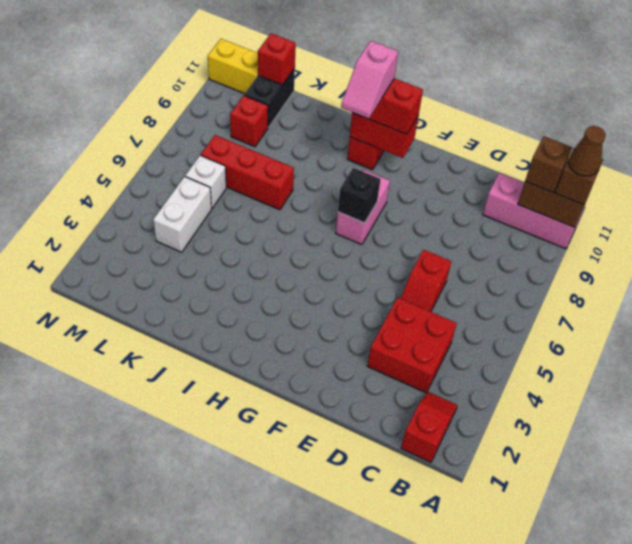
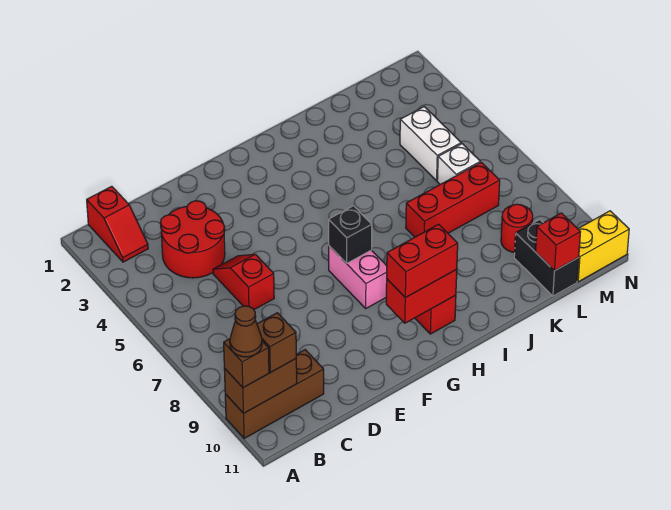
pink 1x3 brick [483,173,580,249] -> brown 1x3 brick [225,350,324,438]
red 2x2 brick [368,298,457,393] -> red 2x2 round brick [160,201,225,278]
pink 1x2 slope [341,41,398,119] -> none
red 1x1 brick [230,96,268,147] -> red 1x1 round brick [501,204,533,252]

